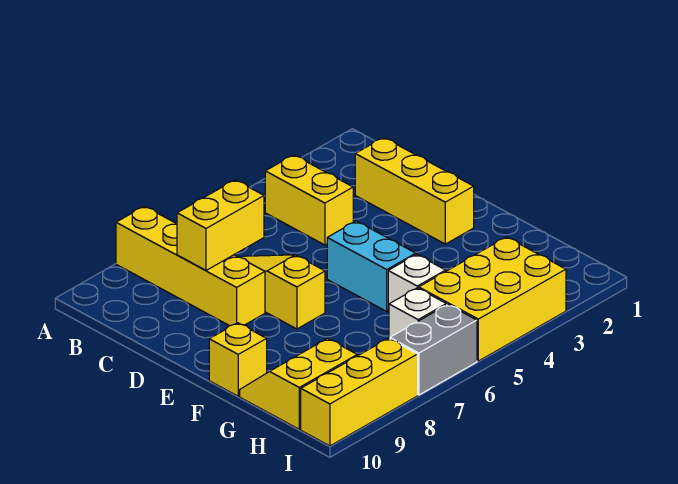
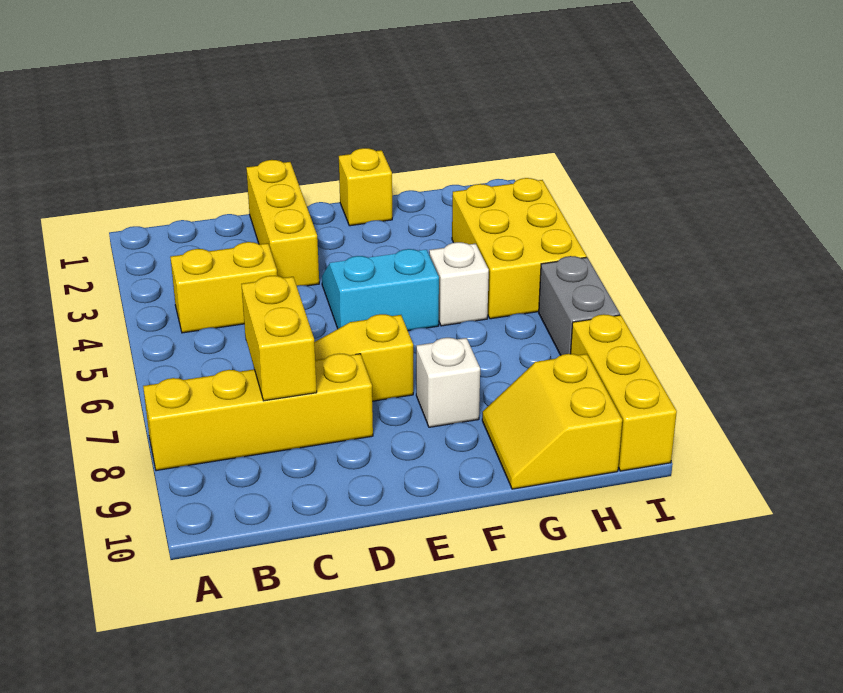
yellow 1x3 brick [355,138,474,244] -> yellow 1x3 brick turned to [246,160,319,286]
yellow 1x1 brick [209,323,267,396] -> yellow 1x1 brick moved to [339,148,392,226]
white 1x1 brick [389,288,446,339] -> white 1x1 brick moved to [416,338,480,427]

